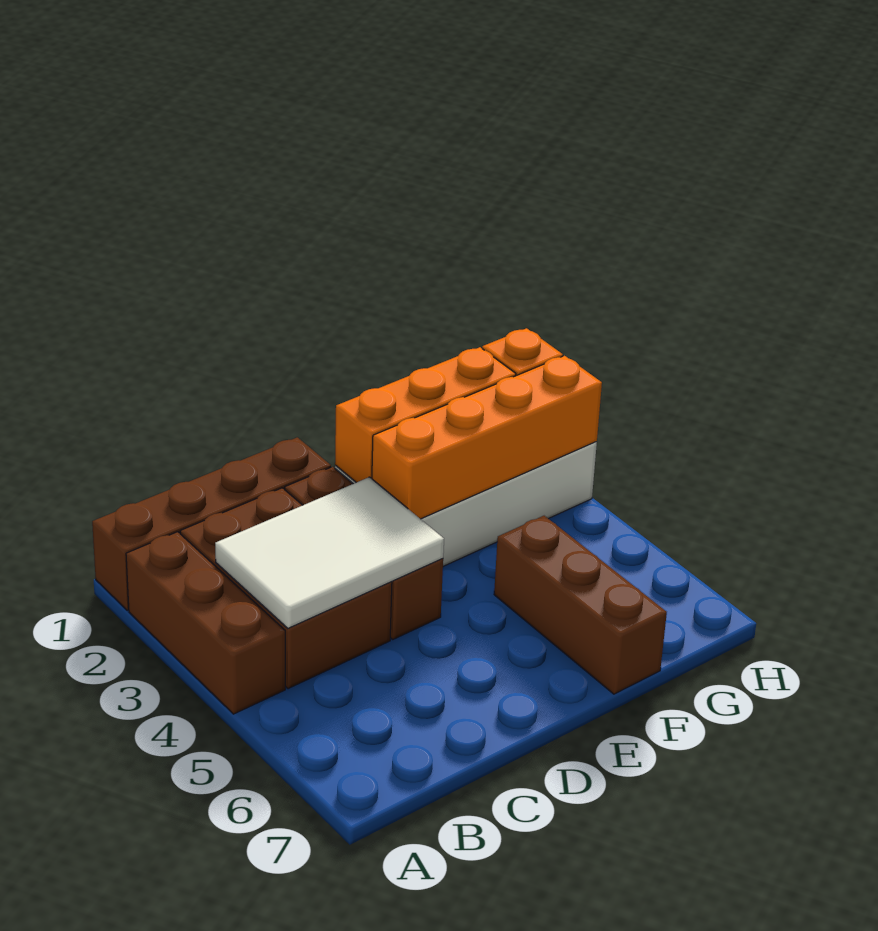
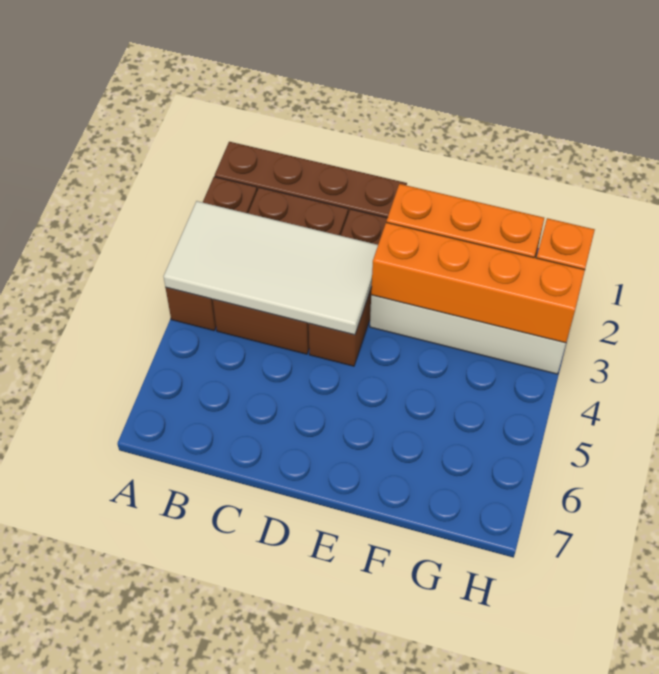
white 2x3 tile [215,477,444,628] -> white 2x4 tile [164,201,378,335]
brown 1x3 brick [494,516,667,694] -> none

